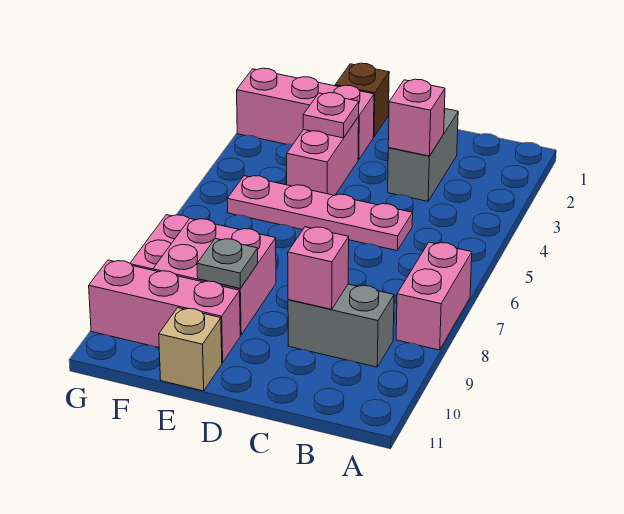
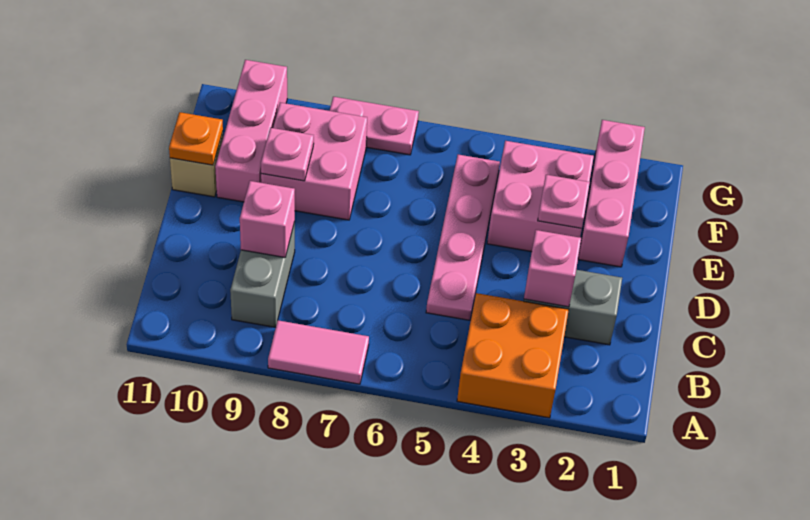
none -> orange 2x2 brick [457,293,569,418]
pink 1x2 brick [396,242,472,350] -> pink 1x2 tile [268,320,369,384]
brown 1x1 brick [335,63,389,137] -> none
pink 1x2 brick [287,117,359,195] -> pink 2x2 brick [487,141,594,252]
grey 1x1 plate [197,238,258,288] -> pink 1x1 plate [261,128,314,181]
none -> orange 1x1 plate [169,112,223,165]

